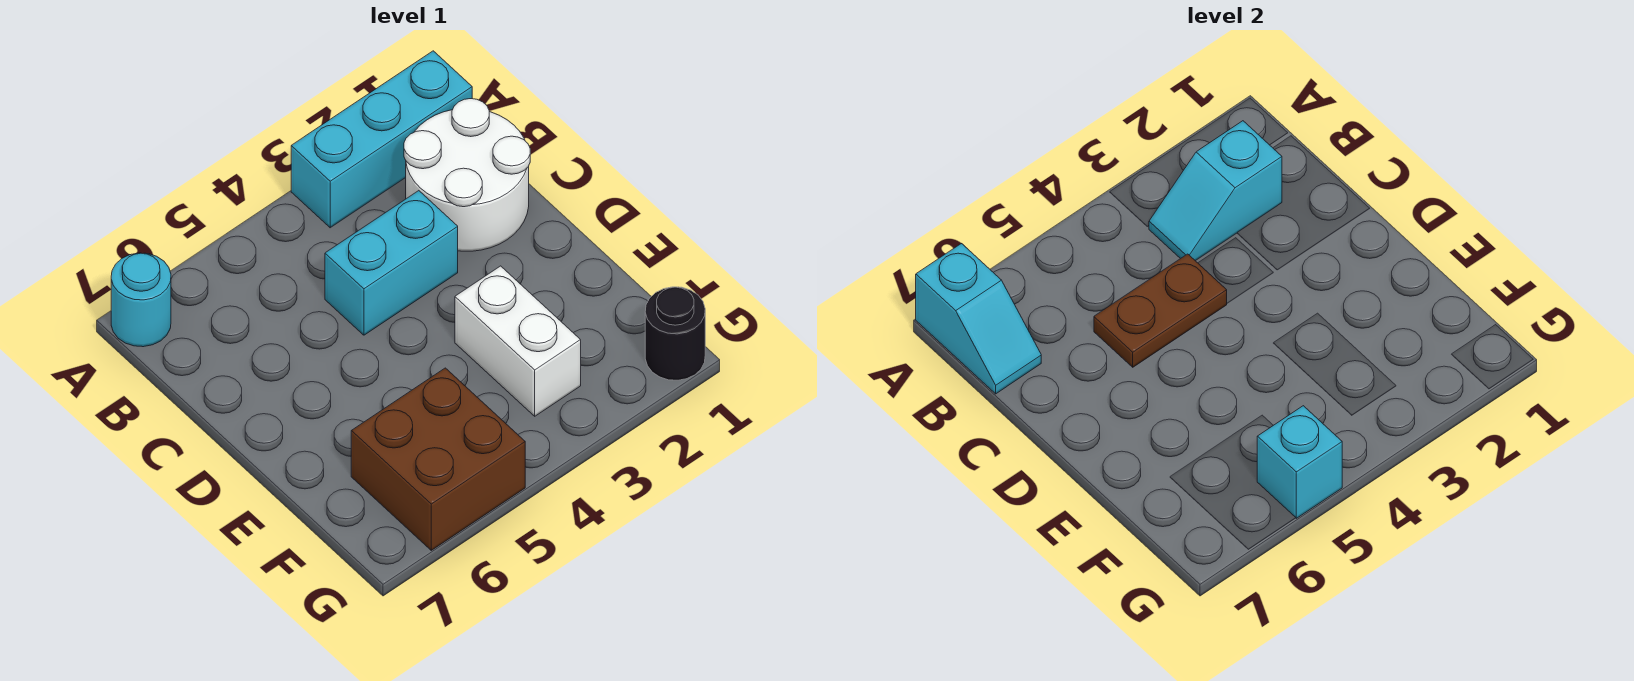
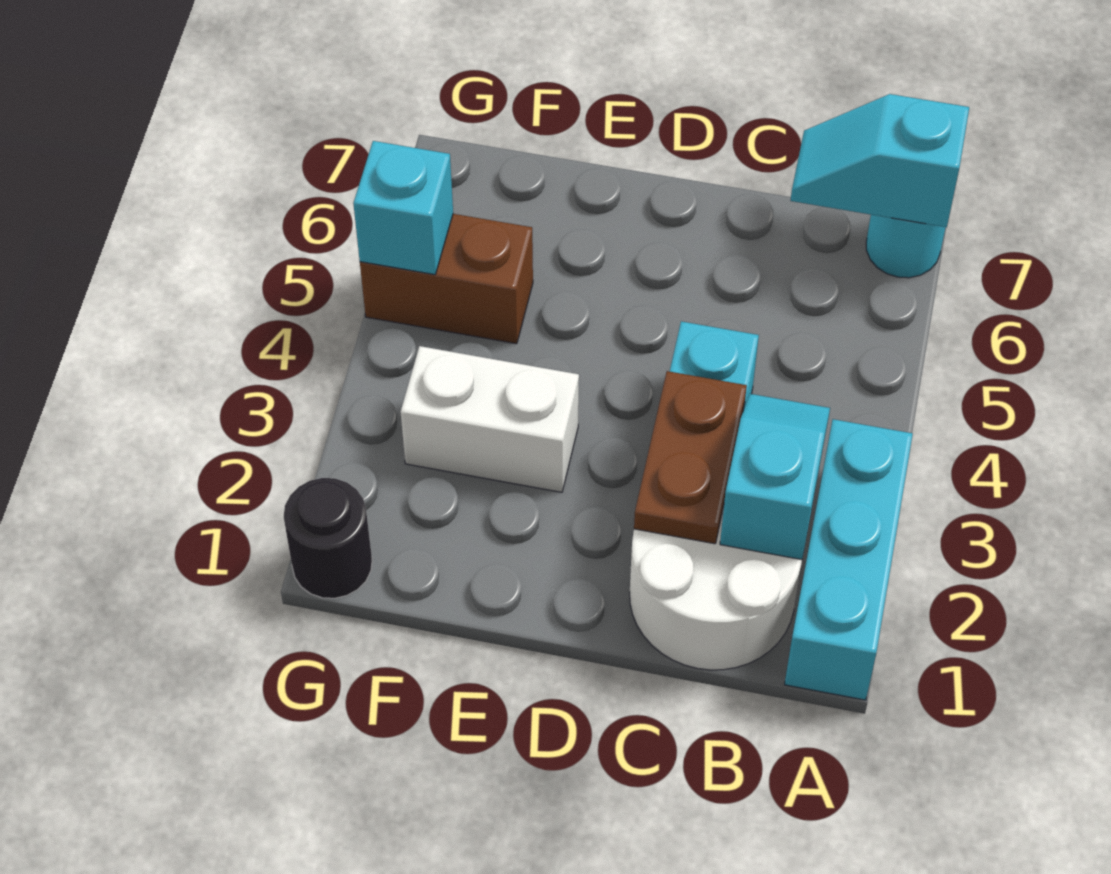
brown 1x2 plate [1094,254,1227,367] -> brown 1x2 plate moved to [634,371,747,544]
brown 2x2 brick [351,368,525,550] -> brown 1x2 brick [360,214,533,344]

